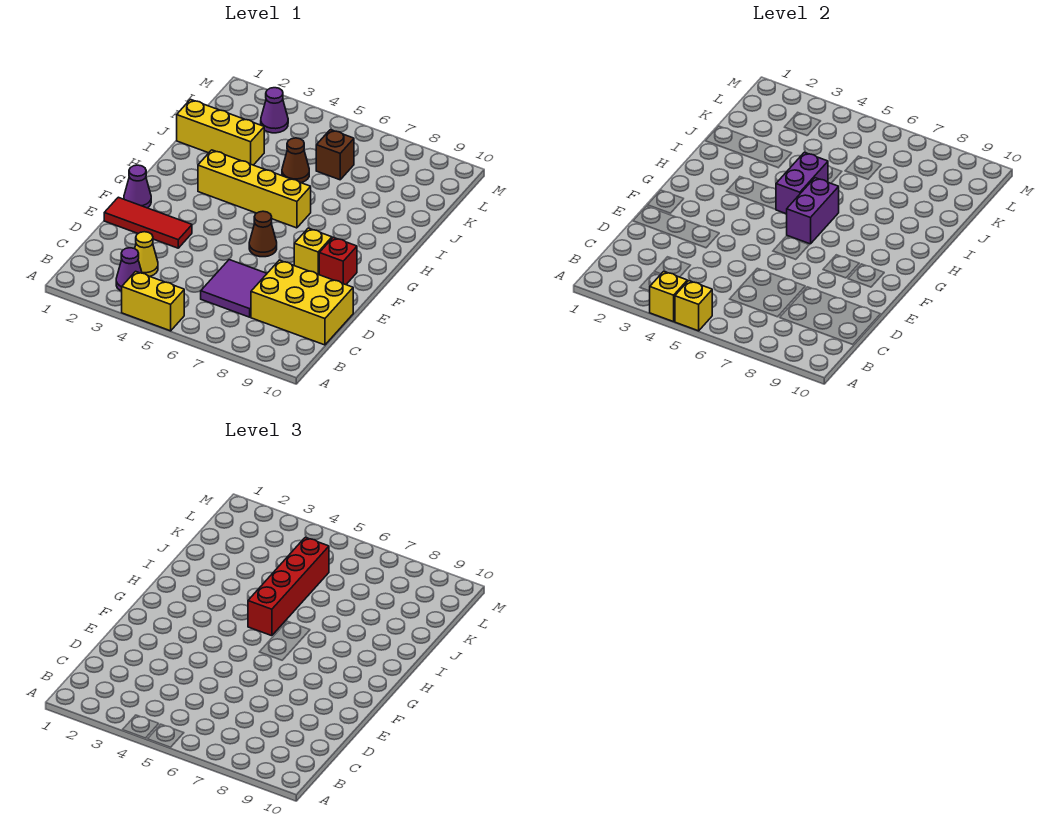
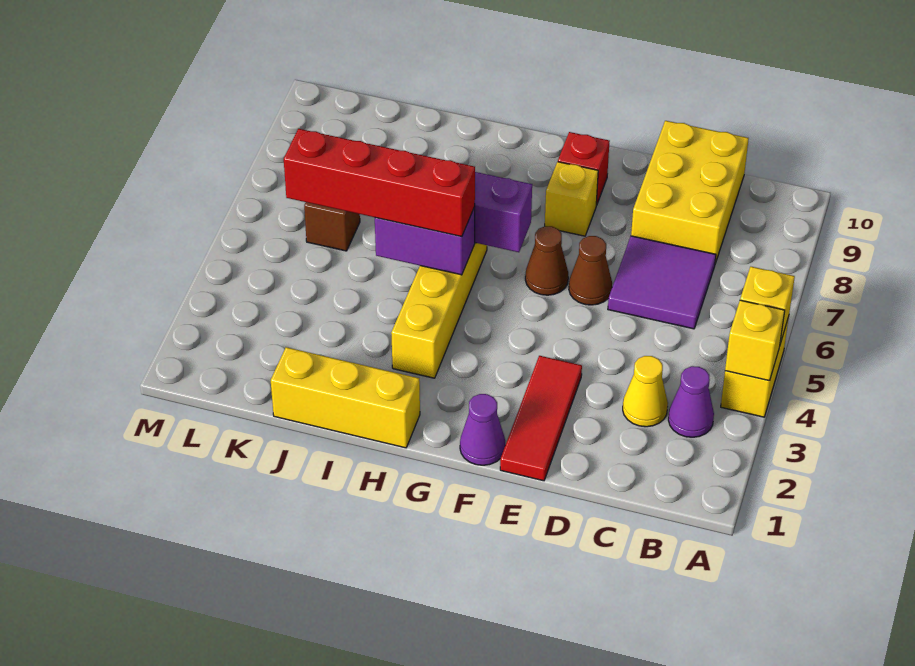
yellow 1x3 brick [177,99,264,165] -> yellow 1x3 brick turned to [271,347,420,448]
brown 1x1 cone [282,138,309,183] -> brown 1x1 cone moved to [569,236,612,305]
purple 1x1 cone [261,88,288,133] -> none

